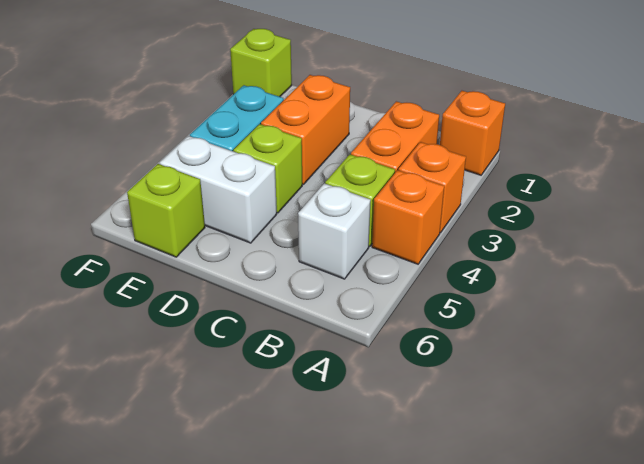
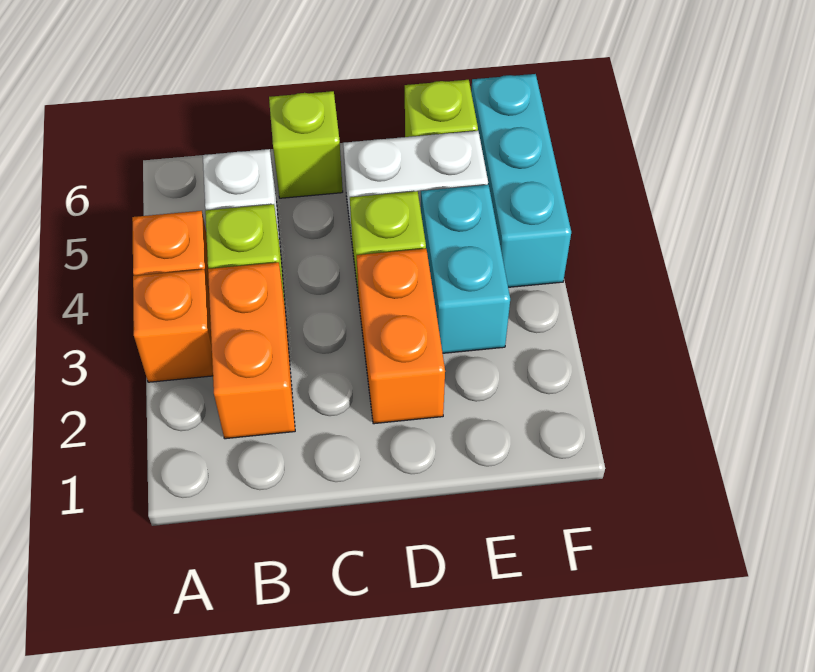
orange 1x1 brick [440,91,505,175] -> none
lime 1x1 brick [230,29,292,97] -> lime 1x1 brick moved to [269,91,343,198]
none -> cyan 1x3 brick [471,74,571,287]

